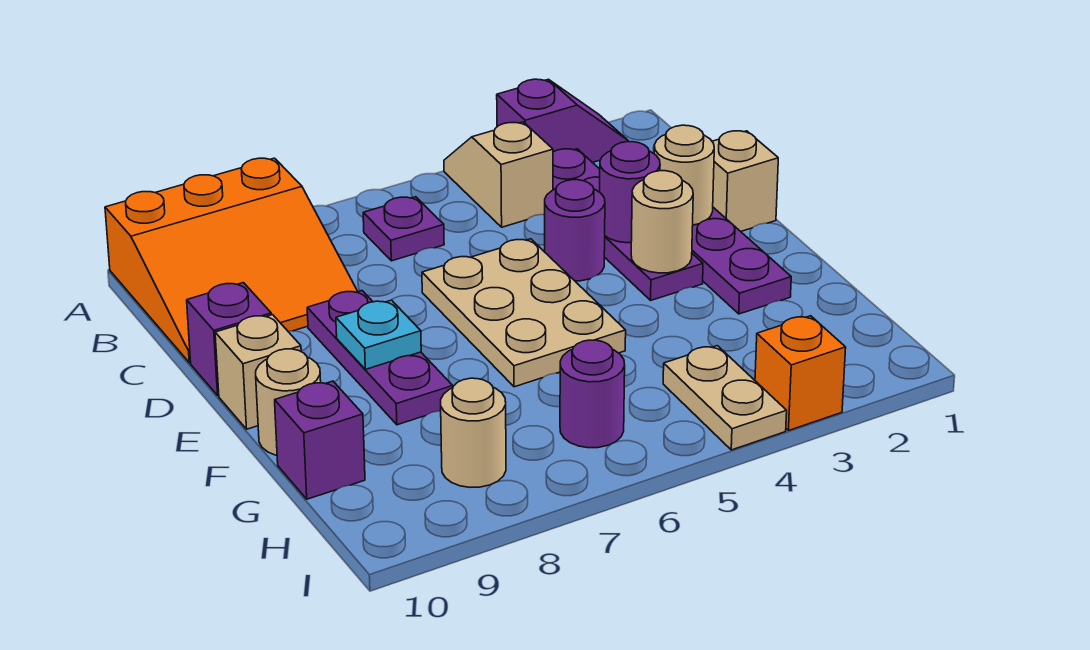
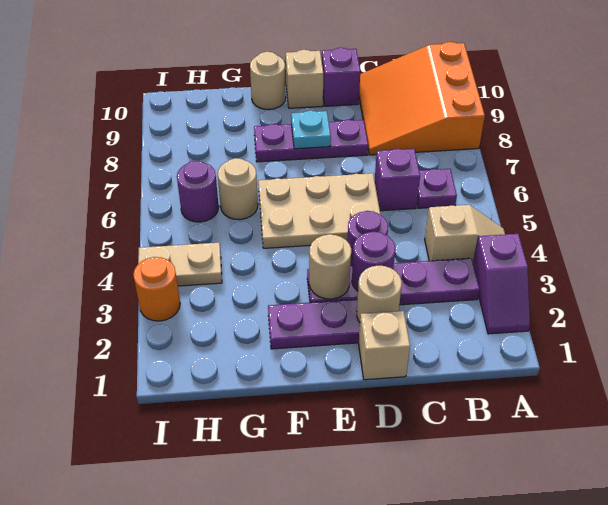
purple 1x1 brick [275,381,365,499] -> purple 1x1 brick moved to [375,149,420,211]
tan 1x1 round brick [441,378,506,487] -> tan 1x1 round brick moved to [218,158,258,220]
orange 1x1 brick [755,316,846,431] -> orange 1x1 round brick [133,257,180,321]

